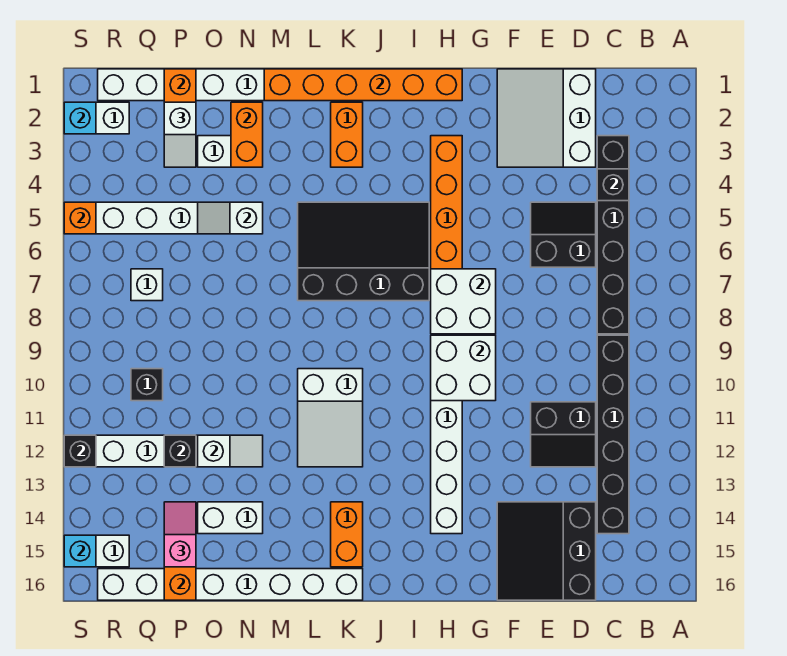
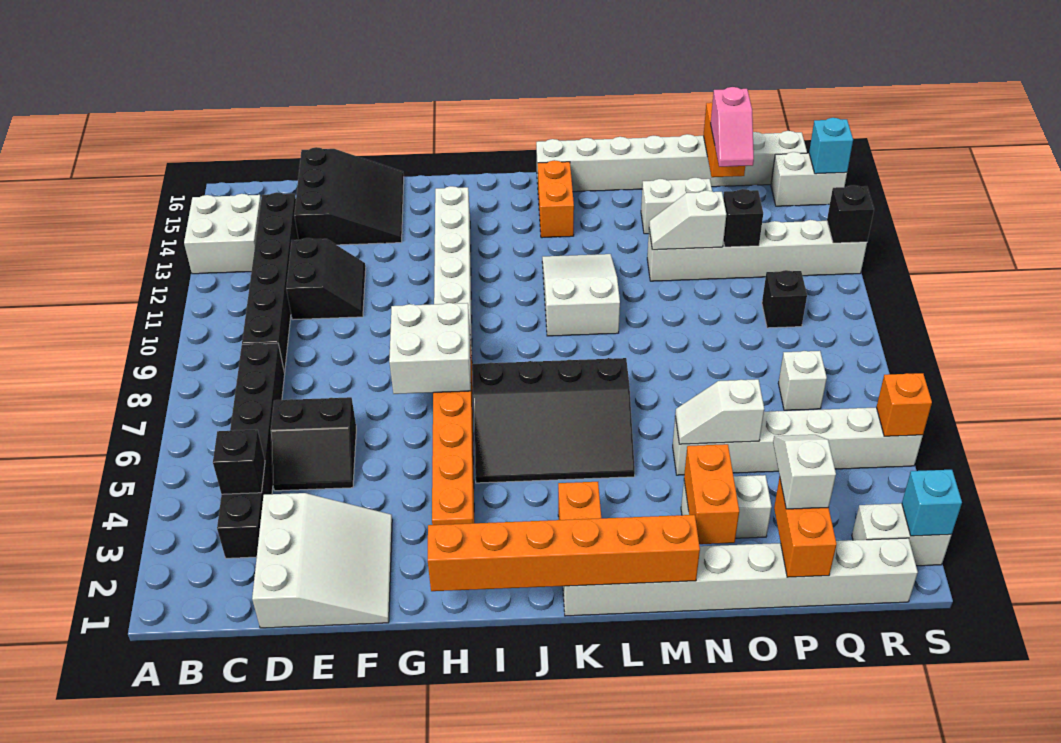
black 2x2 slope [531,402,596,467] -> black 2x2 slope turned to [286,238,366,320]
white 2x2 brick [431,335,496,401] -> white 2x2 brick moved to [184,194,261,274]
white 1x2 slope [198,202,263,234] -> white 1x2 slope turned to [675,379,764,444]

